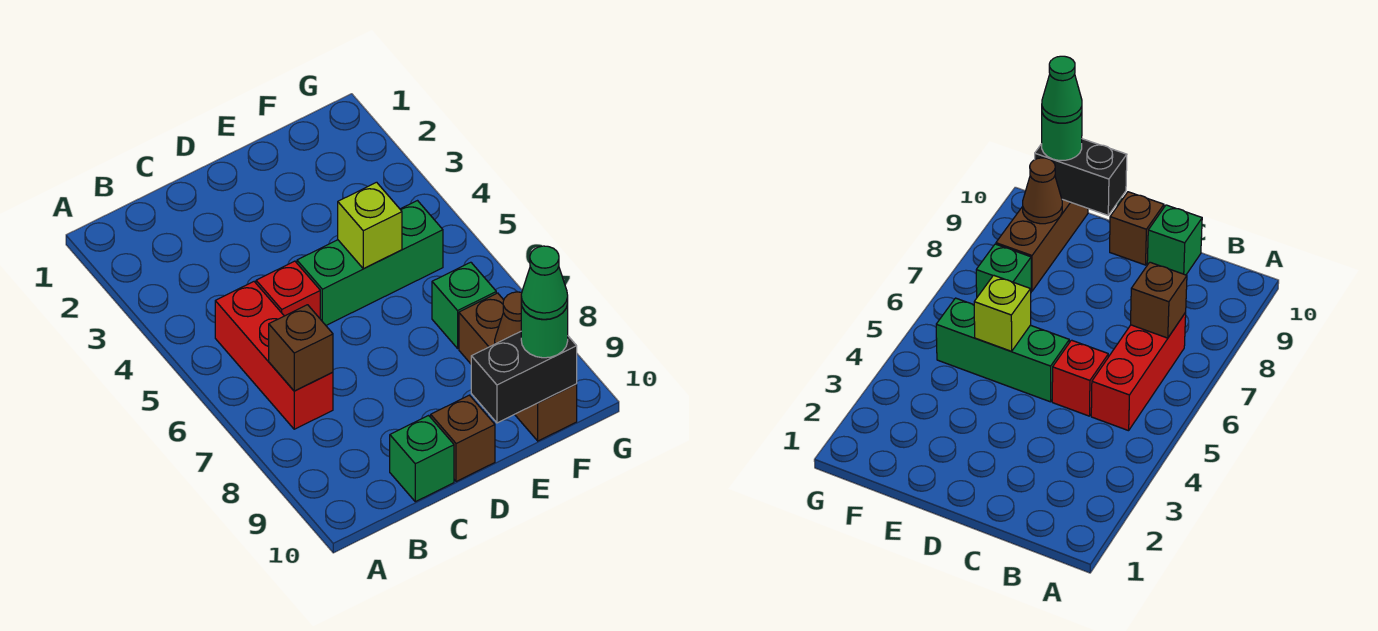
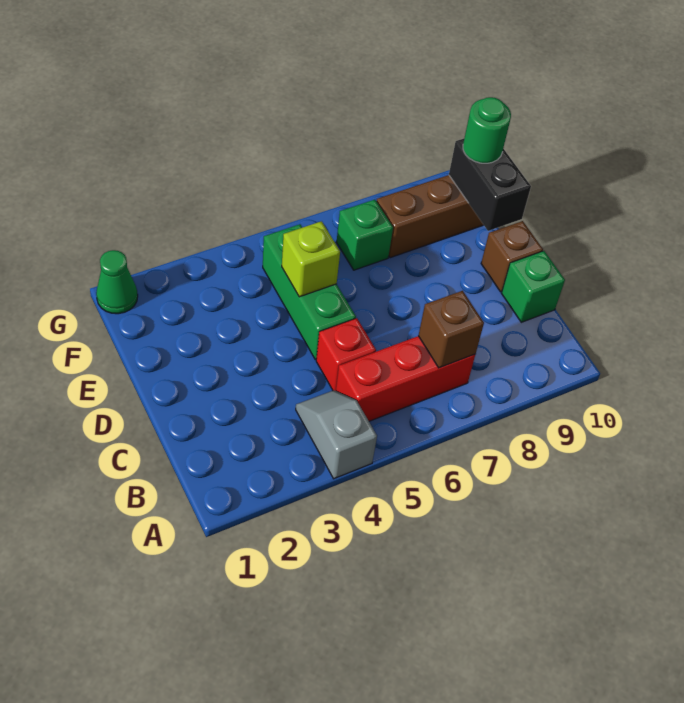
none -> grey 1x2 slope [296,390,377,479]
brown 1x1 cone [495,292,522,344] -> none
green 1x1 cone [521,246,568,319] -> green 1x1 cone moved to [96,250,138,314]

